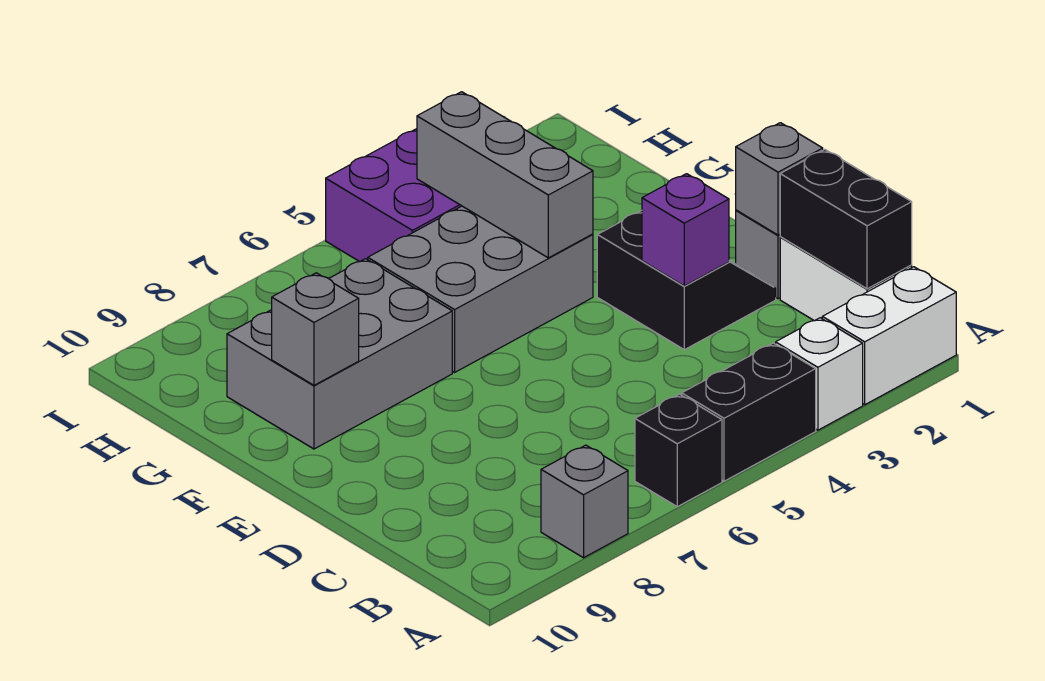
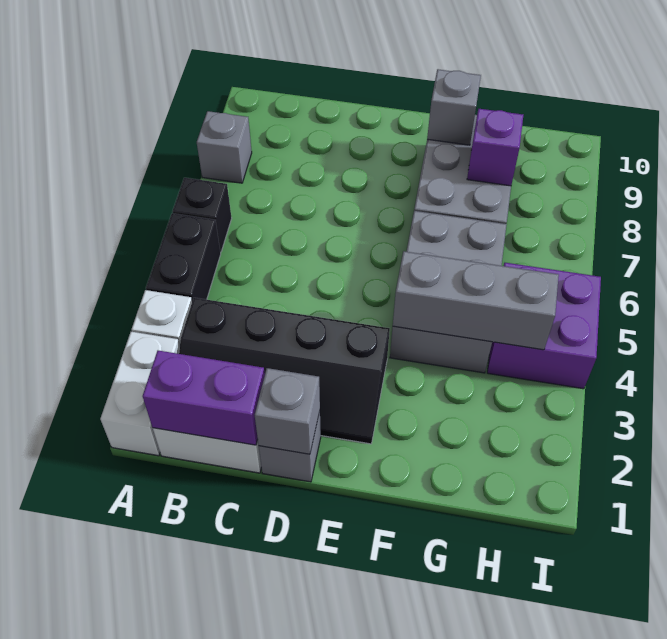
black 1x2 brick [780,150,912,289] -> purple 1x2 brick [143,351,265,445]
black 2x2 slope [597,211,776,350] -> black 2x4 slope [179,298,390,444]
purple 1x1 brick [642,174,729,286] -> purple 1x1 brick moved to [467,109,523,186]

